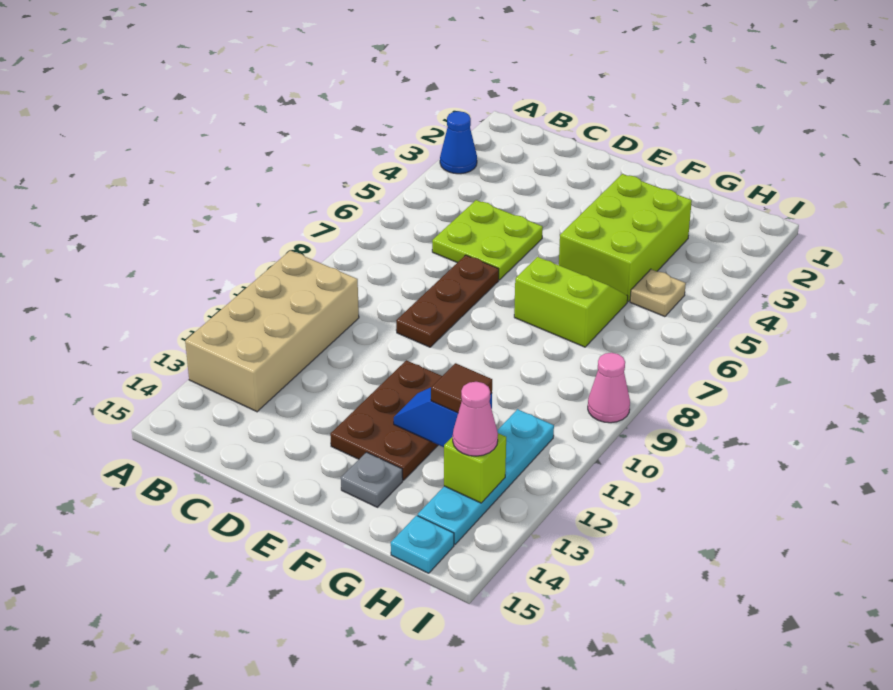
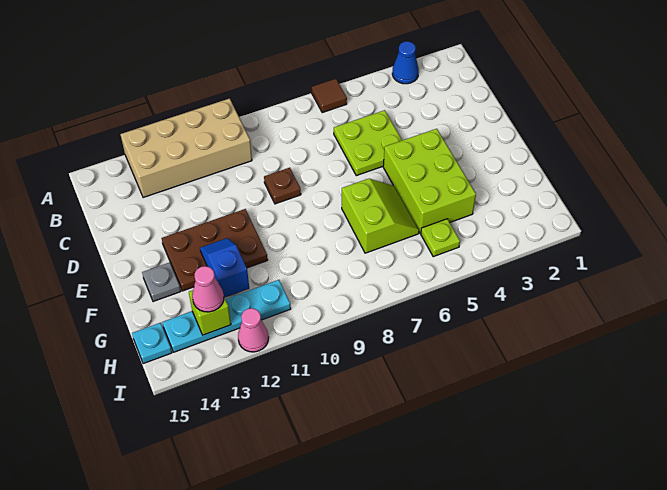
brown 1x3 plate [396,255,499,347] -> brown 1x1 plate [264,168,301,204]
lime 2x3 brick [559,174,692,302] -> lime 2x3 brick turned to [383,129,476,233]
brown 1x1 tile [431,363,492,413] -> brown 1x1 tile moved to [312,79,347,113]
tan 1x1 plate [630,269,686,317] -> lime 1x1 plate [421,219,460,257]
pink 1x1 cone [588,353,630,423] -> pink 1x1 cone moved to [238,308,269,352]

